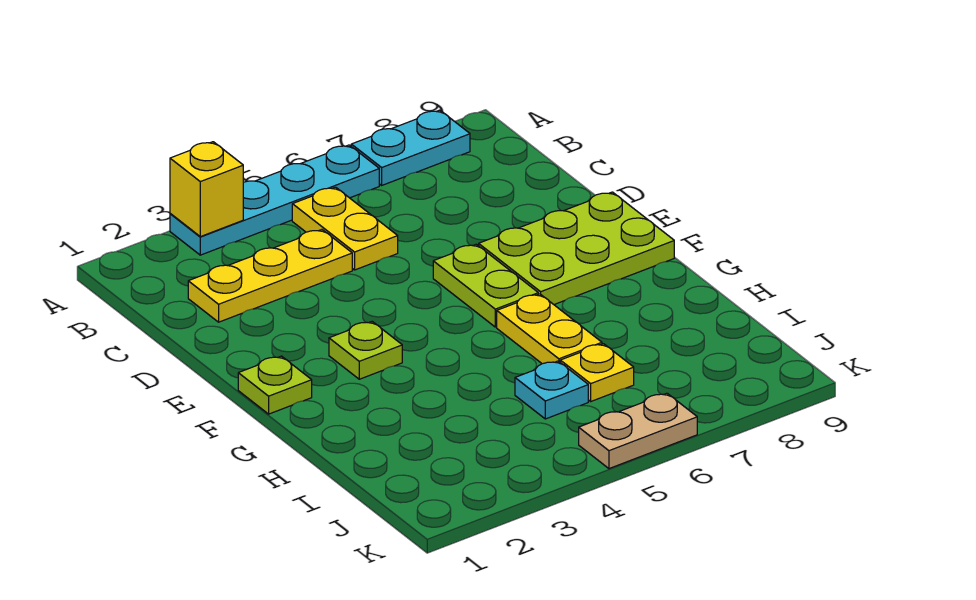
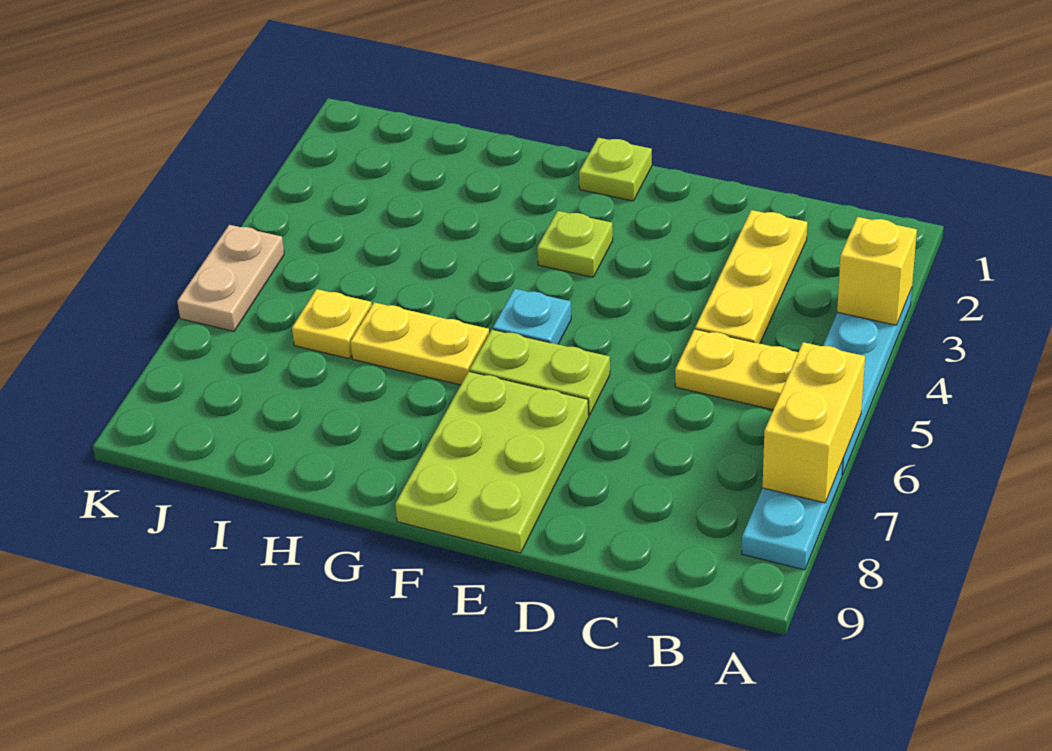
none -> yellow 1x2 brick [762,342,865,503]
cyan 1x1 plate [515,361,588,419] -> cyan 1x1 plate moved to [493,289,571,344]

